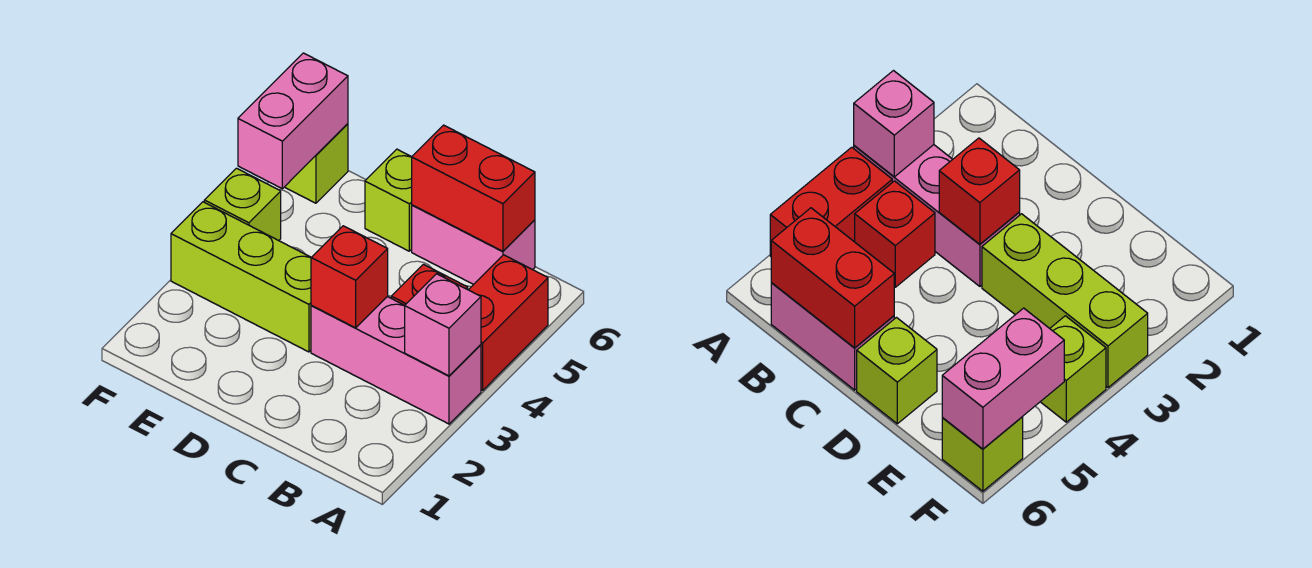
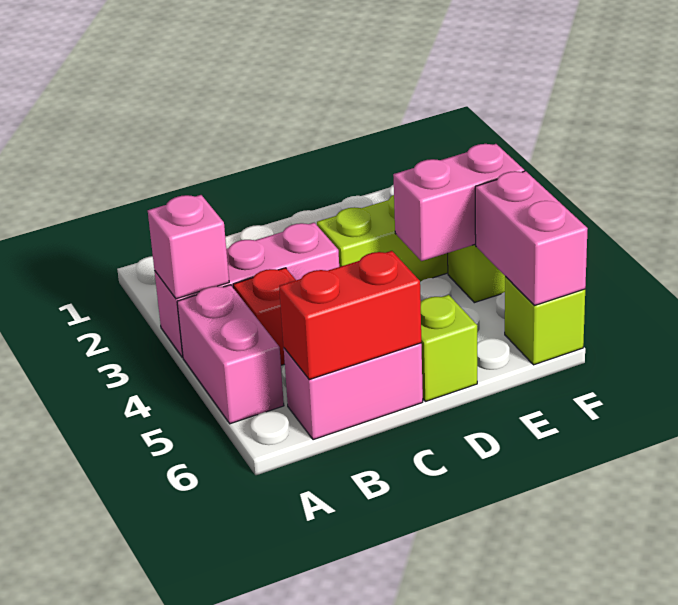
red 1x2 brick [469,255,548,390] -> pink 1x2 brick [177,285,284,424]
red 1x1 brick [311,226,388,328] -> none
none -> pink 1x2 brick [393,144,524,261]

